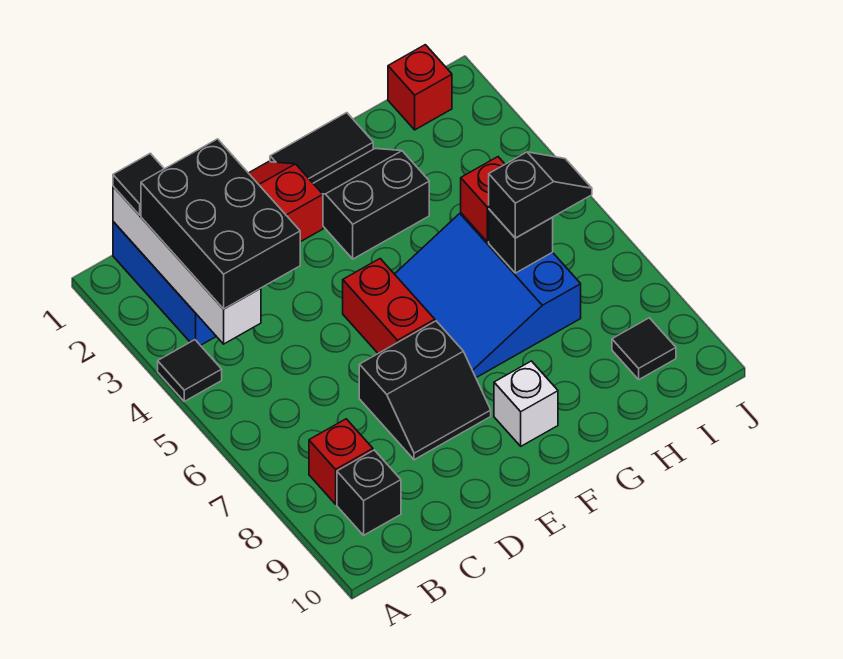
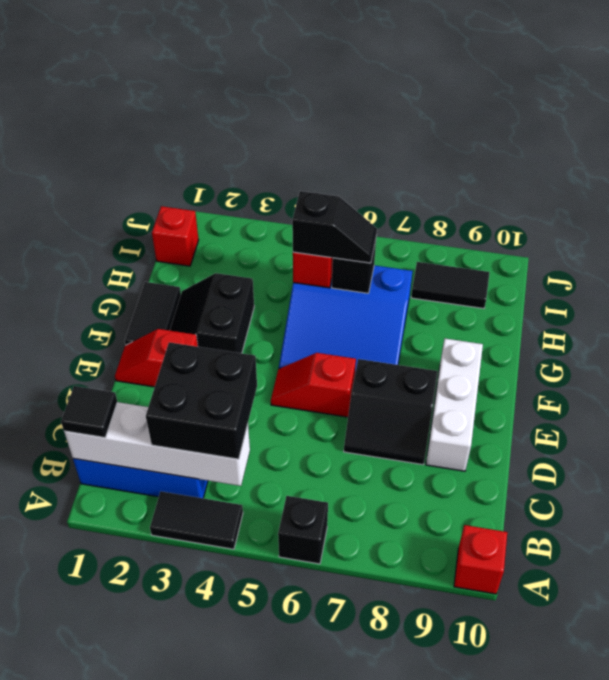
black 1x1 tile [158,340,222,401] -> black 1x2 tile [150,491,243,549]
black 2x3 brick [141,139,300,309] -> black 2x2 brick [146,342,257,459]
red 1x1 brick [309,419,373,504] -> red 1x1 brick moved to [454,525,507,594]
black 1x1 brick [337,450,401,535] -> black 1x1 brick moved to [278,496,328,564]
black 2x2 slope [359,321,491,460] -> black 2x2 slope turned to [344,359,438,465]
red 1x2 brick [343,259,435,353] -> red 1x2 slope [271,353,356,417]
white 1x1 brick [494,361,558,446] -> white 1x3 brick [426,339,483,471]
black 1x2 slope [489,152,592,238] -> black 1x2 slope turned to [292,191,377,263]
black 1x1 tile [612,318,676,379] -> black 1x2 tile [411,262,490,308]

